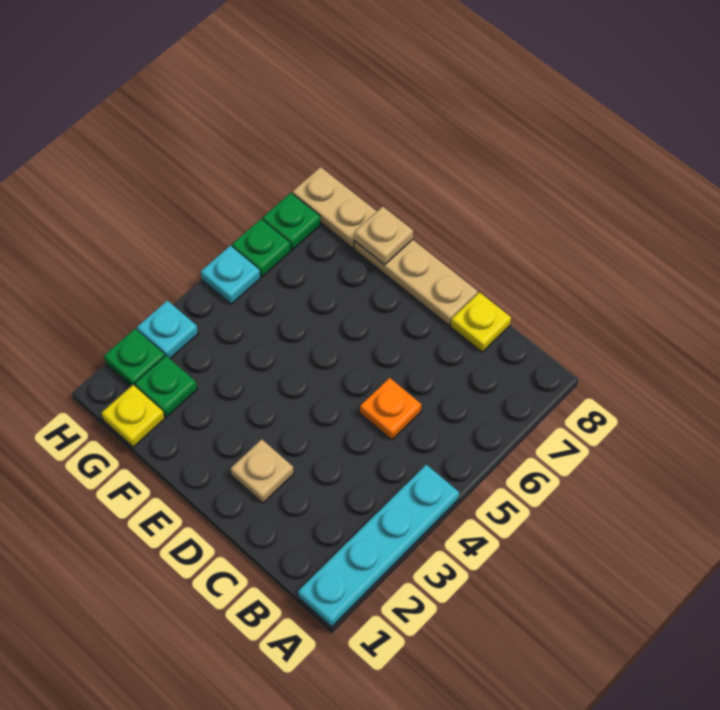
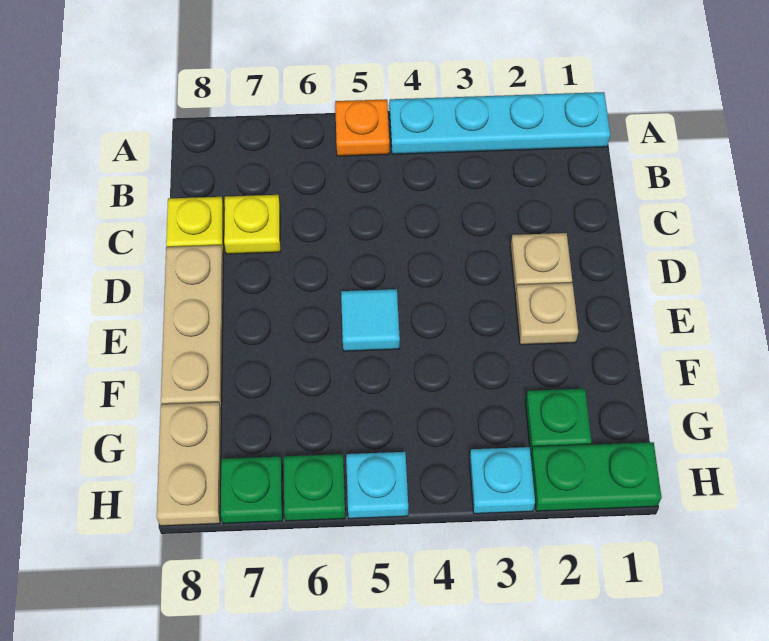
orange 1x1 plate [360,378,421,440] -> orange 1x1 plate moved to [335,99,389,156]
none -> cyan 1x1 tile [341,289,400,351]
tan 1x1 plate [354,207,413,265] -> tan 1x1 plate moved to [515,283,578,345]
yellow 1x1 plate [101,385,165,447] -> yellow 1x1 plate moved to [224,195,280,254]
green 1x1 plate [104,329,165,386] -> green 1x2 plate [531,442,662,511]

